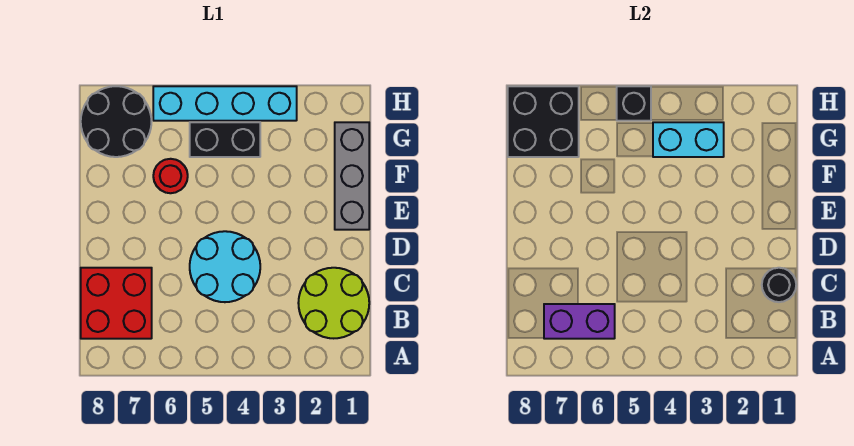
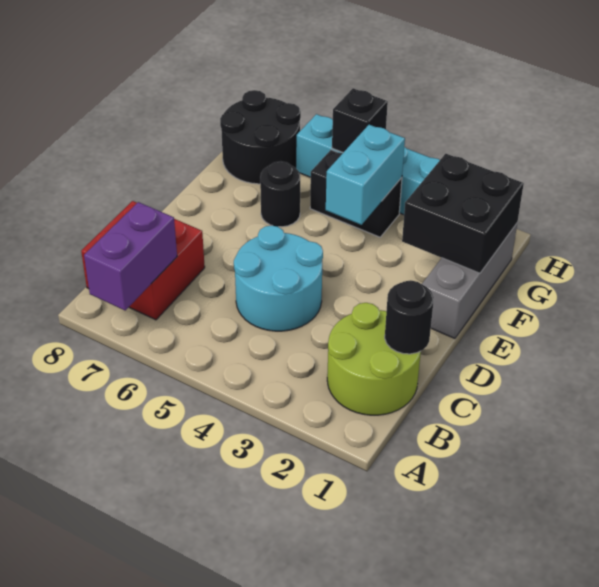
purple 1x2 brick [544,304,615,339] -> purple 1x2 brick turned to [84,202,177,311]
red 1x1 round brick [153,159,188,193] -> black 1x1 round brick [260,161,300,227]
cyan 1x2 brick [653,122,724,157] -> cyan 1x2 brick turned to [326,125,405,225]
black 2x2 brick [508,86,579,157] -> black 2x2 brick moved to [402,154,524,273]

